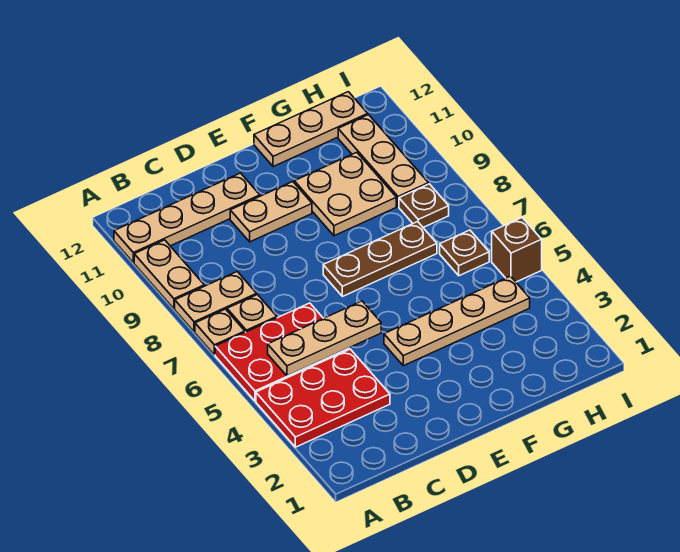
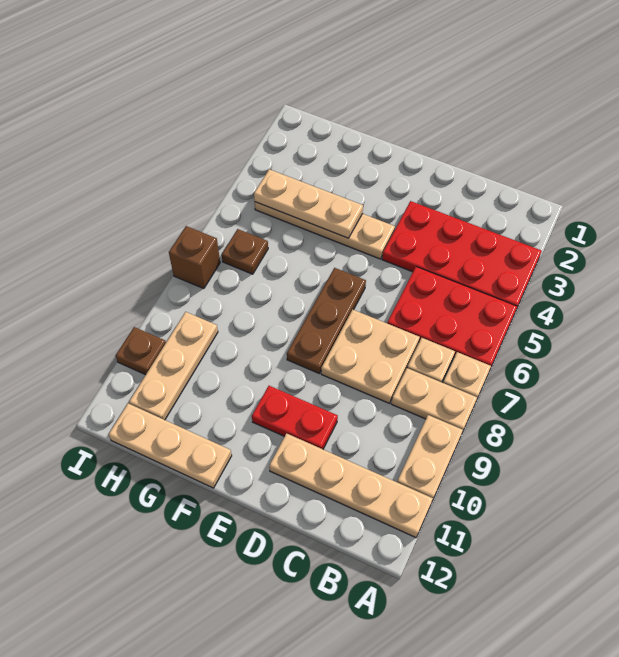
red 2x3 plate [256,349,390,447] -> red 2x4 plate [382,201,541,308]
tan 1x3 plate [268,301,381,376] -> tan 1x3 plate moved to [254,169,363,238]
tan 1x2 plate [230,182,312,242] -> red 1x2 plate [252,386,338,449]
brown 1x3 plate [323,222,437,297] -> brown 1x3 plate turned to [287,268,366,374]
tan 2x2 plate [294,152,396,236] -> tan 2x2 plate moved to [321,310,420,403]
brown 1x1 plate [399,184,449,227] -> brown 1x1 plate moved to [116,327,166,375]
brown 1x1 brick [492,218,542,282] -> brown 1x1 brick moved to [169,226,220,289]

